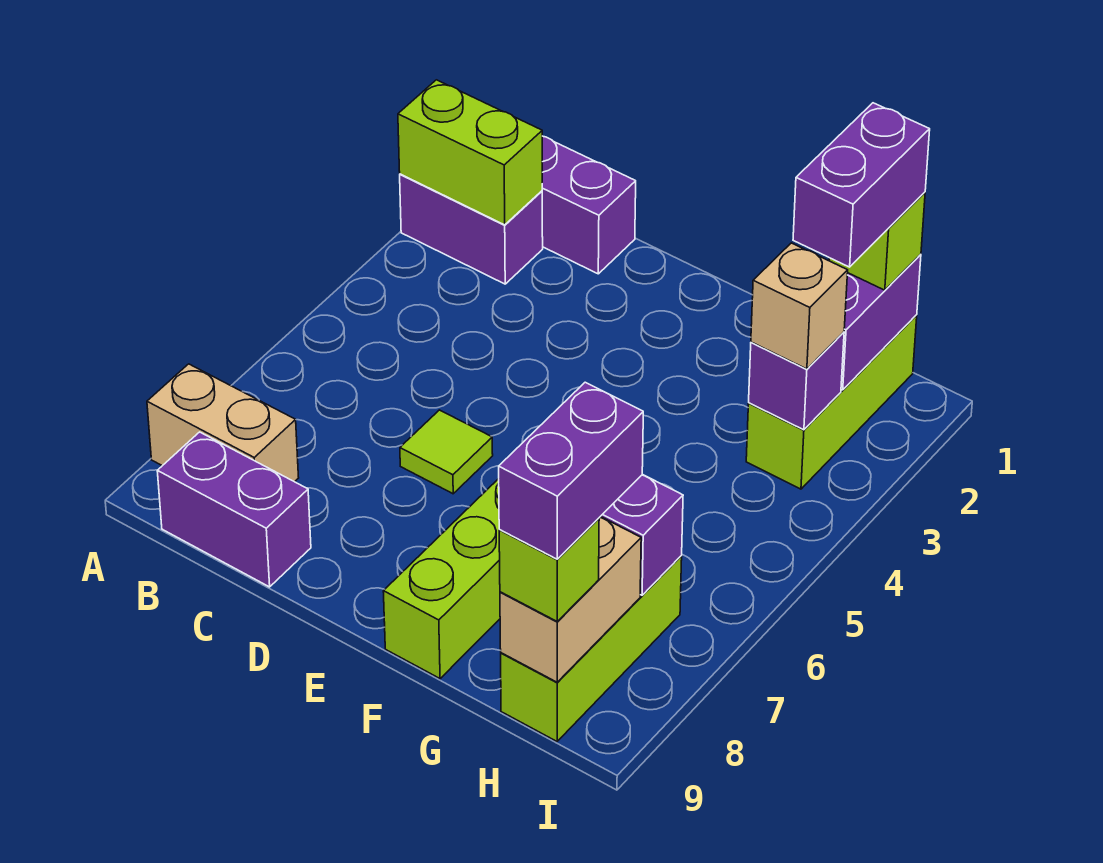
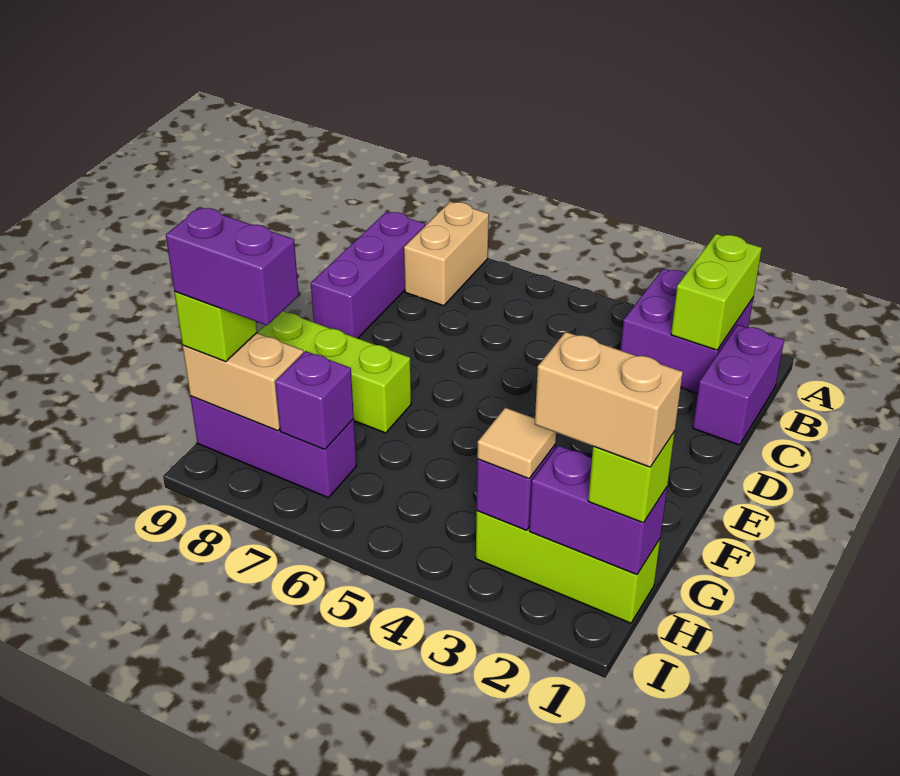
purple 1x2 brick [400,174,543,284] -> purple 2x2 brick [621,268,754,393]
purple 1x2 brick [157,432,311,587] -> purple 1x3 brick [311,211,425,338]
lime 1x1 tile [400,410,493,494] -> none
purple 1x2 brick [793,103,930,267] -> tan 1x2 brick [535,332,683,467]
tan 1x1 brick [751,243,848,369] -> tan 1x1 tile [477,408,556,479]
lime 1x3 brick [501,556,682,741] -> purple 1x3 brick [190,396,356,498]

